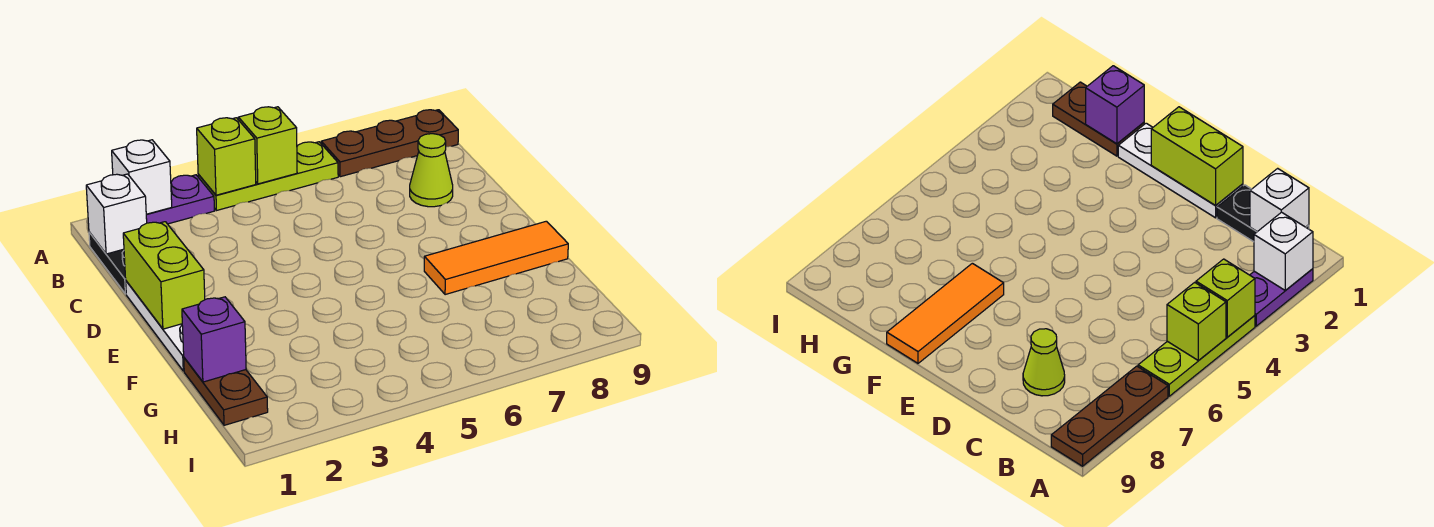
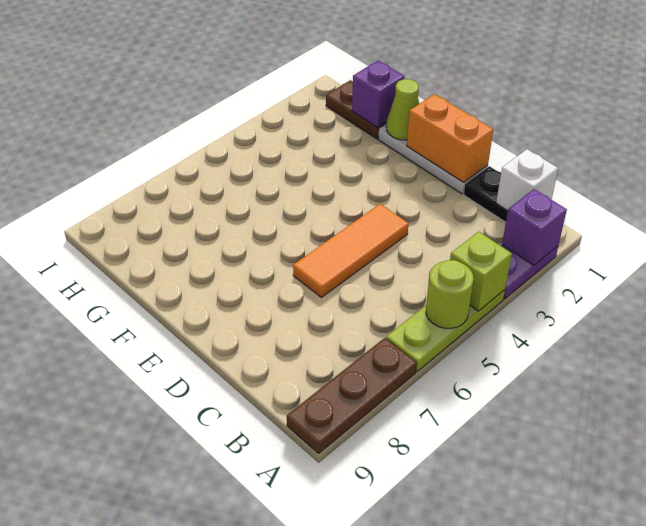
white 1x1 brick [112,140,172,214] -> purple 1x1 brick [502,189,567,266]
lime 1x1 brick [238,107,297,184] -> lime 1x1 round brick [426,260,474,328]
lime 1x1 cone [410,134,453,207] -> lime 1x1 cone moved to [386,79,419,140]
lime 1x2 brick [123,222,205,329] -> orange 1x2 brick [407,94,493,182]
orange 1x3 tile [424,221,568,295] -> orange 1x3 tile moved to [293,204,409,297]

